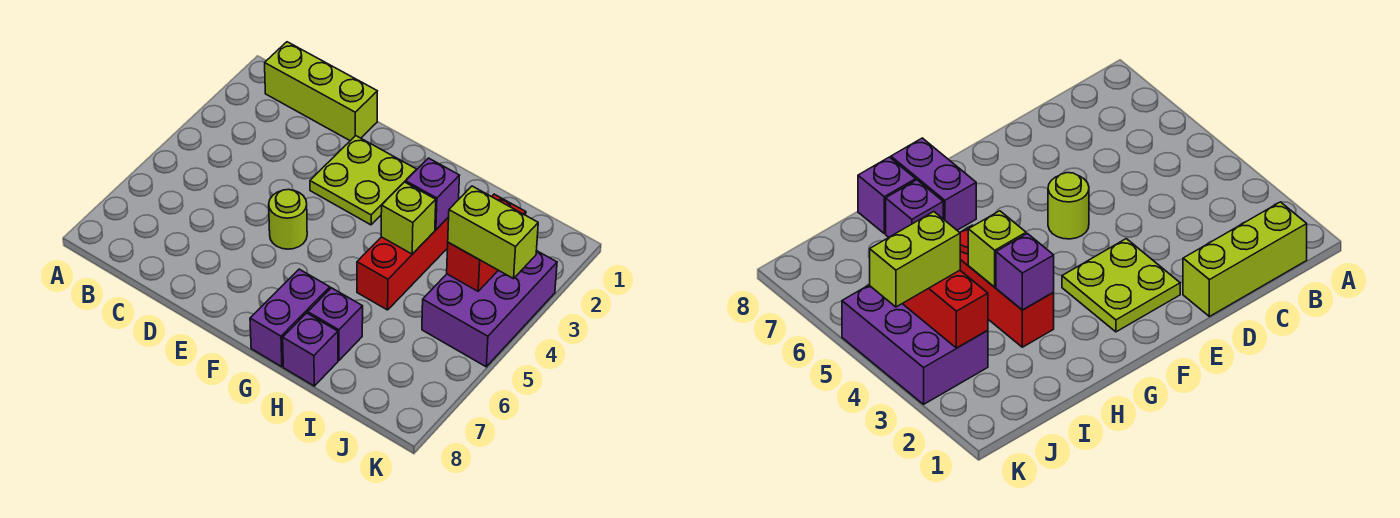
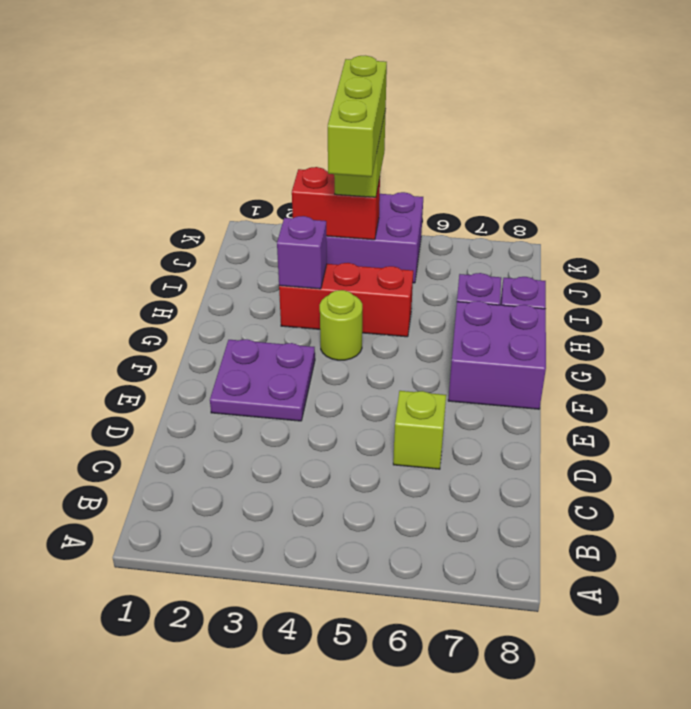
lime 1x3 brick [265,42,377,141] -> lime 1x3 brick moved to [328,56,387,177]
lime 2x2 plate [310,136,417,225] -> purple 2x2 plate [210,339,315,421]
lime 1x1 round brick [269,190,307,249] -> lime 1x1 round brick moved to [320,290,362,360]
purple 1x2 brick [250,269,330,367] -> purple 2x2 brick [448,301,546,409]
lime 1x1 brick [381,182,436,254] -> lime 1x1 brick moved to [393,391,446,469]

